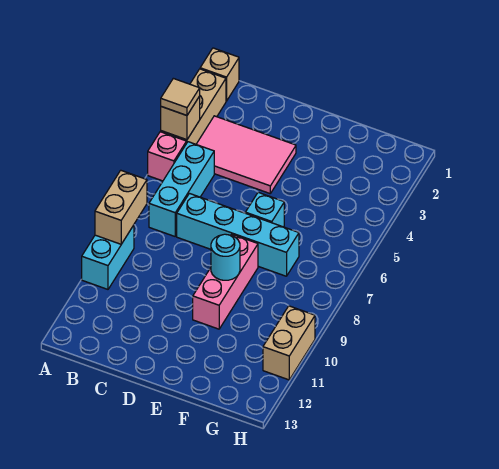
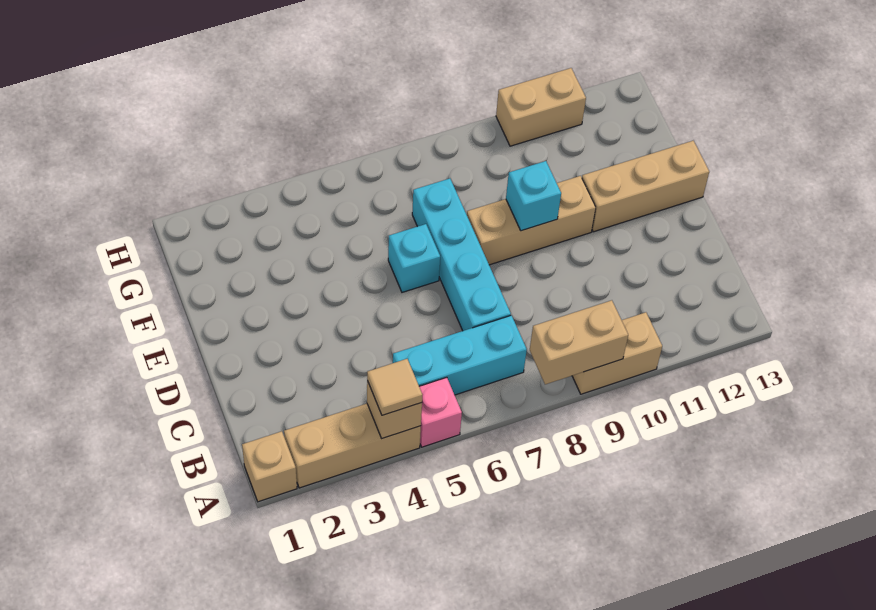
cyan 1x2 brick [82,225,134,289] -> tan 1x2 brick [572,312,662,394]
pink 2x3 tile [196,116,296,193] -> none
pink 1x3 brick [193,234,258,329] -> tan 1x3 brick [467,176,596,265]
cyan 1x1 round brick [211,234,240,280] -> cyan 1x1 brick [506,161,561,231]
none -> tan 1x3 brick [582,141,709,232]

